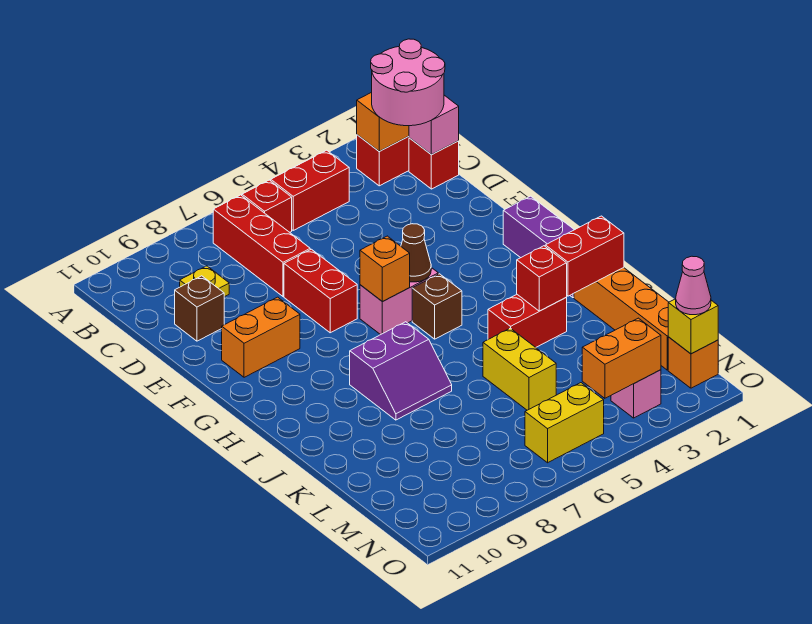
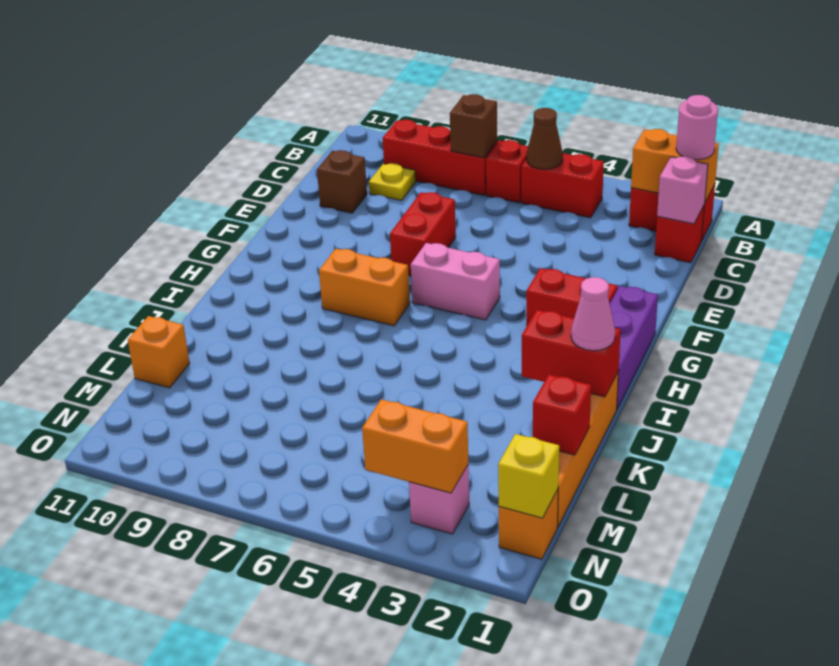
pink 2x2 round brick [371,39,445,126] -> pink 1x1 round brick [676,95,718,160]
red 1x3 brick [213,195,310,296] -> red 1x3 brick turned to [383,120,497,195]
orange 1x2 brick [222,297,300,377] -> orange 1x2 brick moved to [319,249,410,326]
brown 1x1 cone [401,224,431,282] -> brown 1x1 cone moved to [527,108,563,169]
orange 1x1 brick [360,236,410,302] -> orange 1x1 brick moved to [128,316,190,388]
brown 1x1 brick [412,274,462,339] -> brown 1x1 brick moved to [450,94,497,158]
purple 2x2 slope [350,322,452,420] -> none
red 1x2 brick [488,295,567,347] -> red 1x2 brick moved to [526,268,617,327]
red 1x1 brick [517,246,567,311] -> red 1x1 brick moved to [533,375,591,455]
yellow 1x2 brick [483,328,556,410] -> none
pink 1x1 cone [676,256,711,315] -> pink 1x1 cone moved to [571,277,615,351]
yellow 1x2 brick [525,383,604,463] -> none

